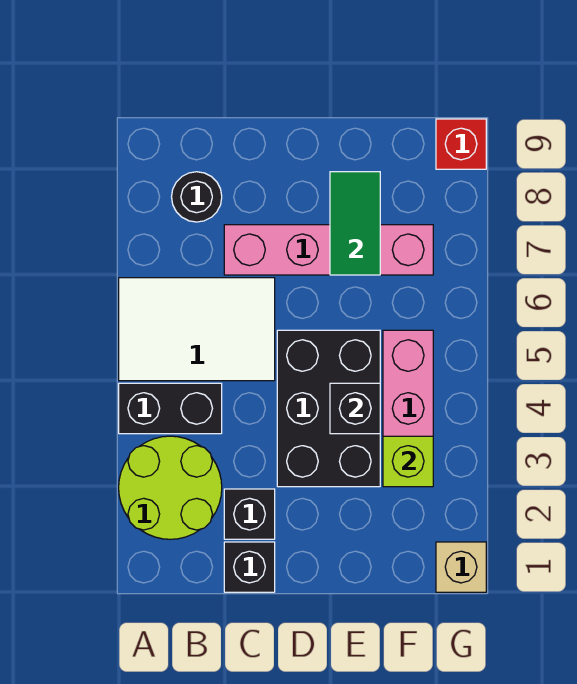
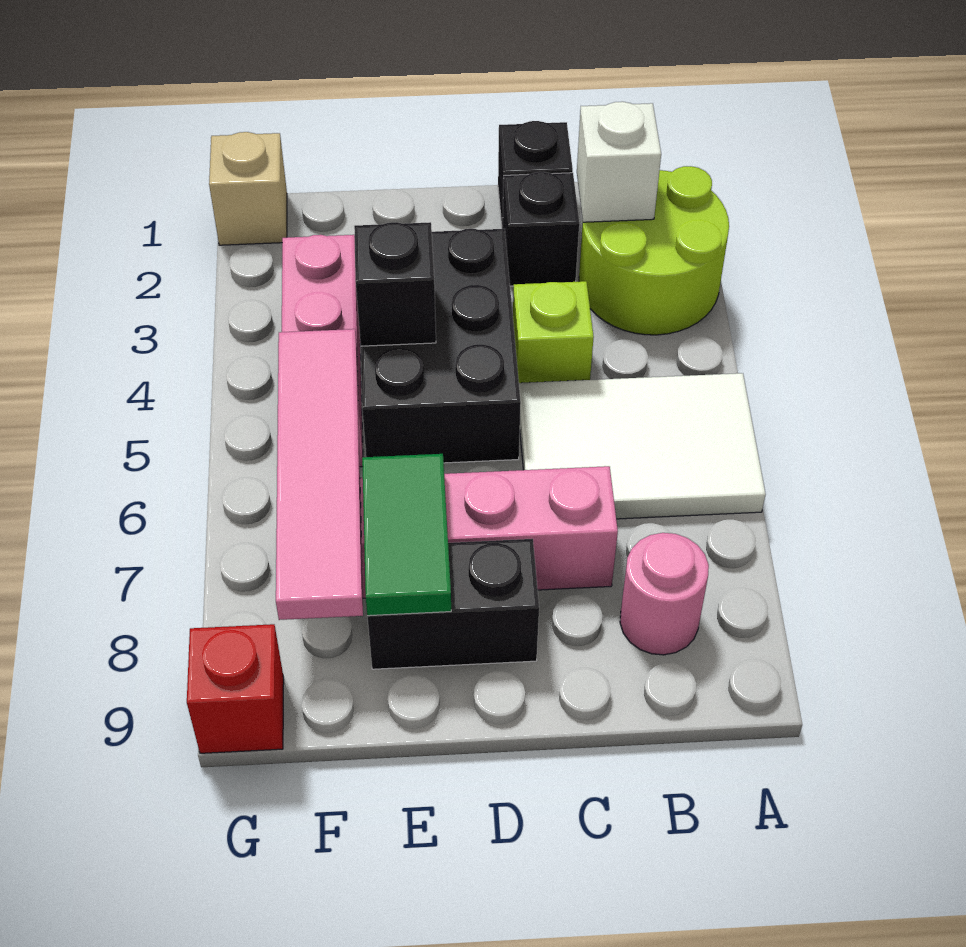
black 1x2 brick [119,383,222,434] -> black 1x2 brick moved to [367,539,539,669]
none -> white 1x1 brick [577,102,661,222]
black 1x1 round brick [172,172,222,222] -> pink 1x1 round brick [620,533,709,655]
lime 1x1 brick [383,436,433,487] -> lime 1x1 brick moved to [513,281,594,383]
none -> pink 1x4 tile [276,329,363,620]

